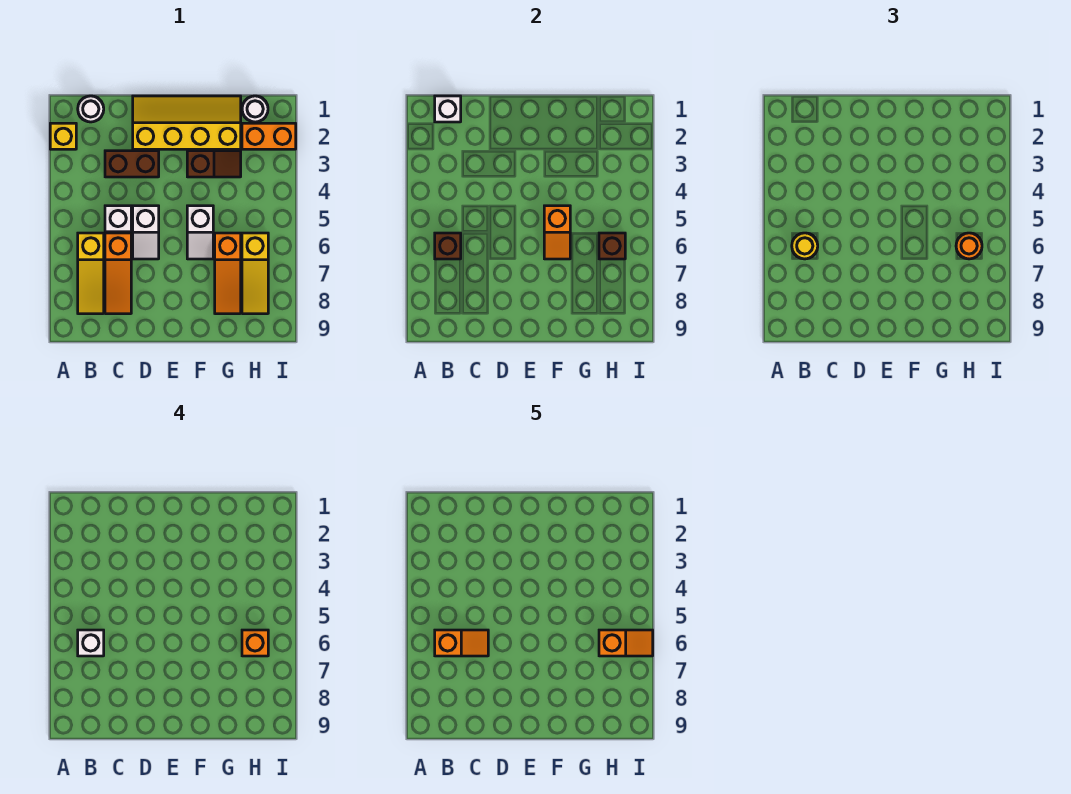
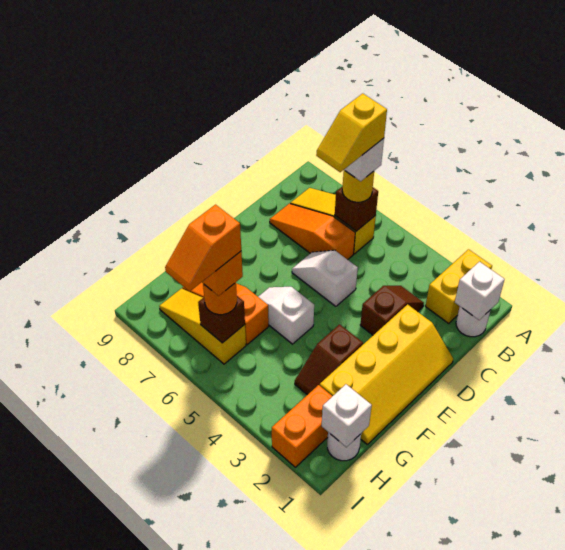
yellow 1x1 brick [50,123,76,149] -> yellow 1x2 brick [425,249,492,323]
orange 1x2 slope [435,630,488,656] -> yellow 1x2 slope [316,93,387,172]
brown 1x2 brick [105,151,159,177] -> brown 1x2 slope [360,286,424,335]
white 1x1 brick [105,206,131,232] -> white 1x1 brick moved to [322,384,372,447]
orange 1x2 slope [544,206,570,259] -> none

